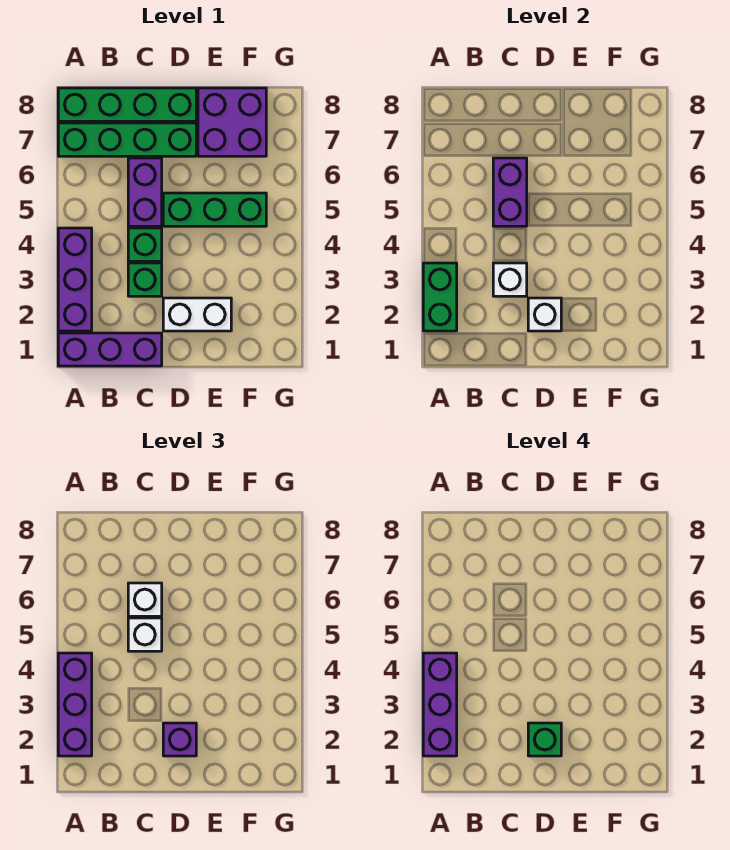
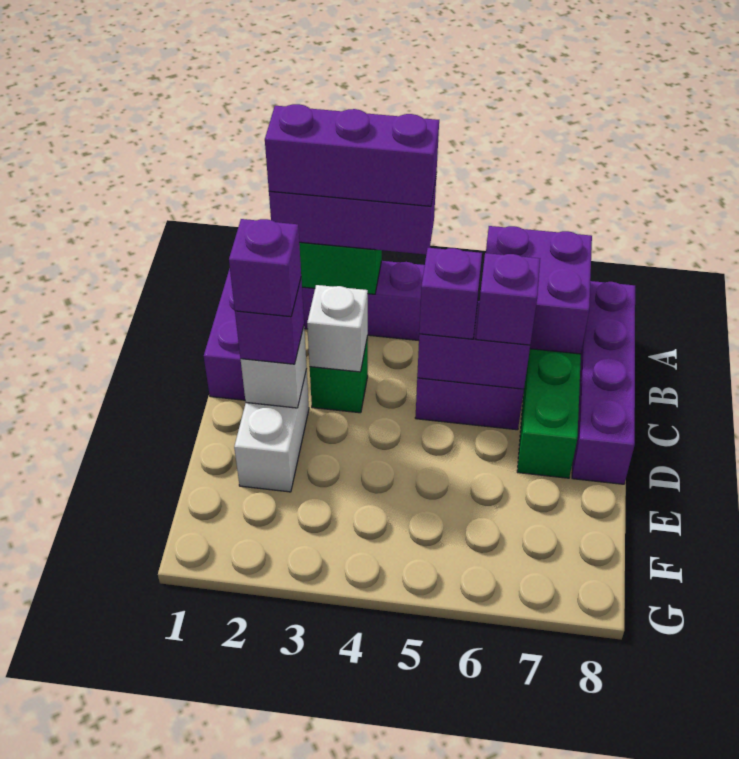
green 1x4 brick [58,88,196,121] -> purple 1x4 brick [572,281,635,484]
green 1x1 brick [128,228,162,261] -> none
white 1x1 brick [128,618,162,651] -> purple 1x1 brick [419,248,482,339]
white 1x1 brick [128,583,162,616] -> purple 1x1 brick [476,253,540,345]
green 1x1 brick [528,723,561,756] -> purple 1x1 brick [229,219,301,317]
green 1x3 brick [163,193,266,226] -> none
purple 2x2 brick [198,88,266,156] -> purple 2x2 brick moved to [486,226,592,354]

